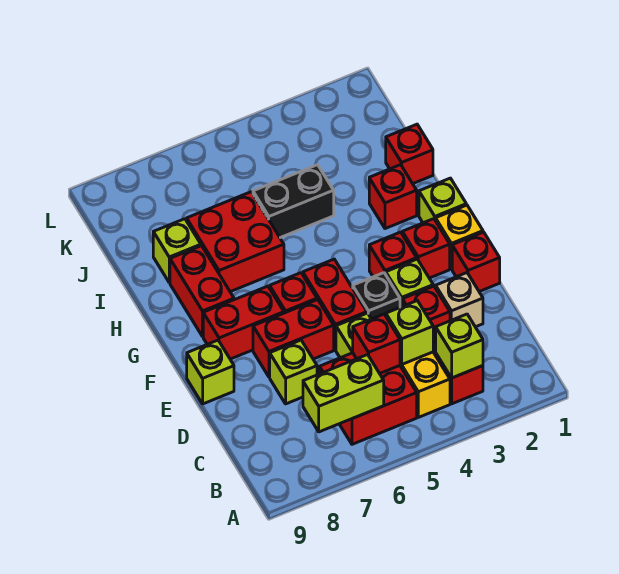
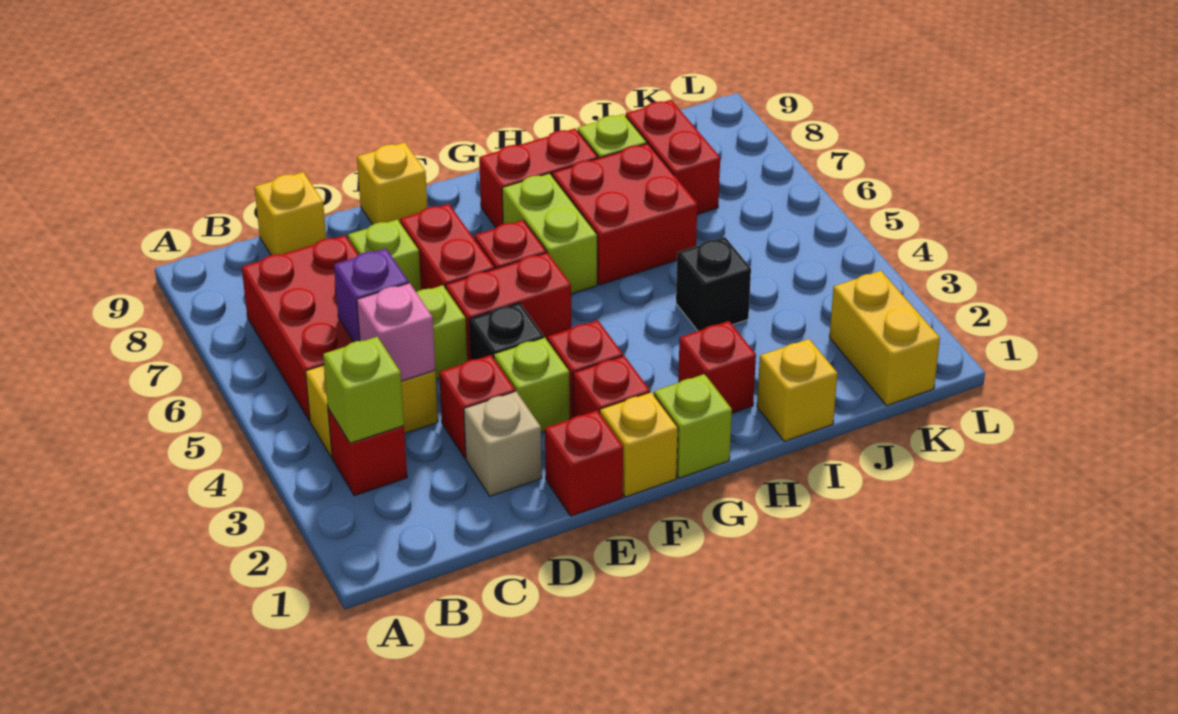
red 2x2 brick [320,353,417,444] -> red 2x3 brick [242,235,358,421]
lime 1x2 brick [303,355,384,432] -> lime 1x2 brick moved to [502,173,597,294]
lime 1x1 brick [386,301,433,364] -> pink 1x1 brick [357,283,435,382]
red 1x1 brick [353,314,400,374] -> purple 1x1 brick [334,248,409,342]
none -> yellow 1x1 brick [254,172,326,255]
lime 1x1 brick [187,340,234,404] -> yellow 1x1 brick [357,142,427,224]
red 1x2 brick [203,286,284,359] -> red 1x2 brick moved to [626,100,720,214]
red 1x1 brick [386,124,433,184] -> yellow 1x1 brick [757,339,837,441]
black 1x2 brick [253,165,334,238] -> black 1x1 brick [676,237,751,331]
none -> yellow 1x2 brick [829,271,940,406]

